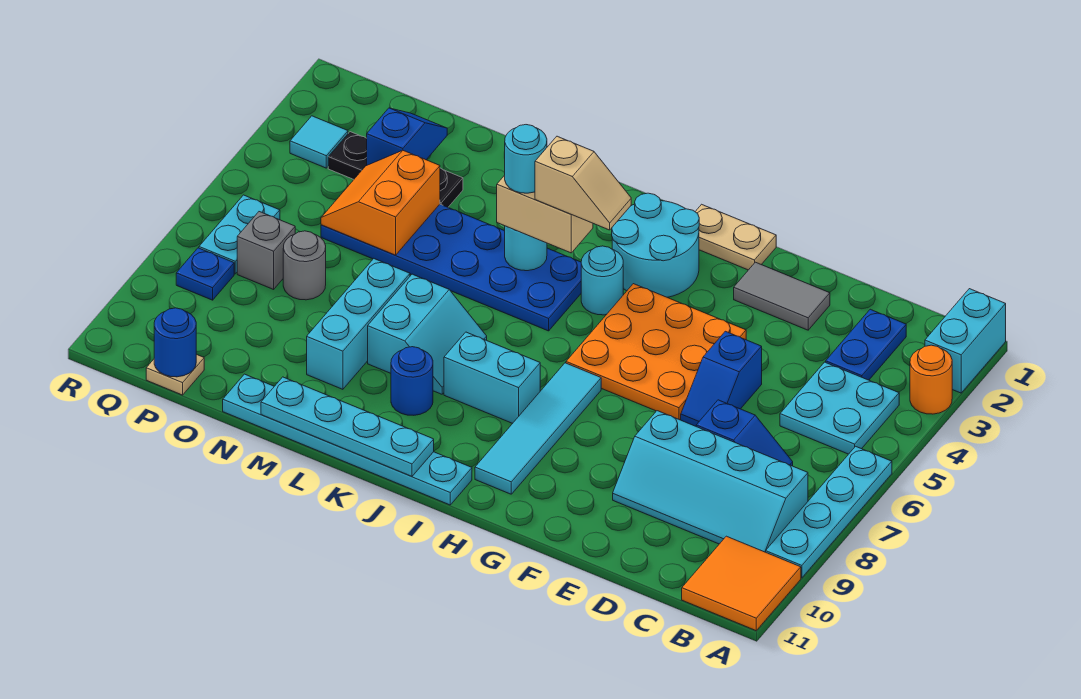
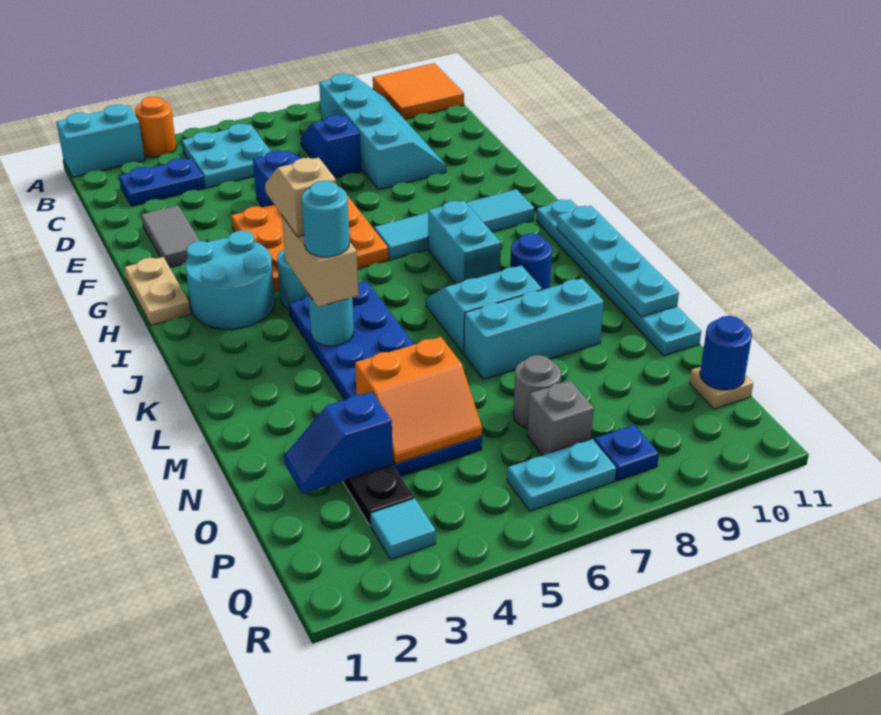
cyan 1x4 plate [766,446,892,578] -> none

